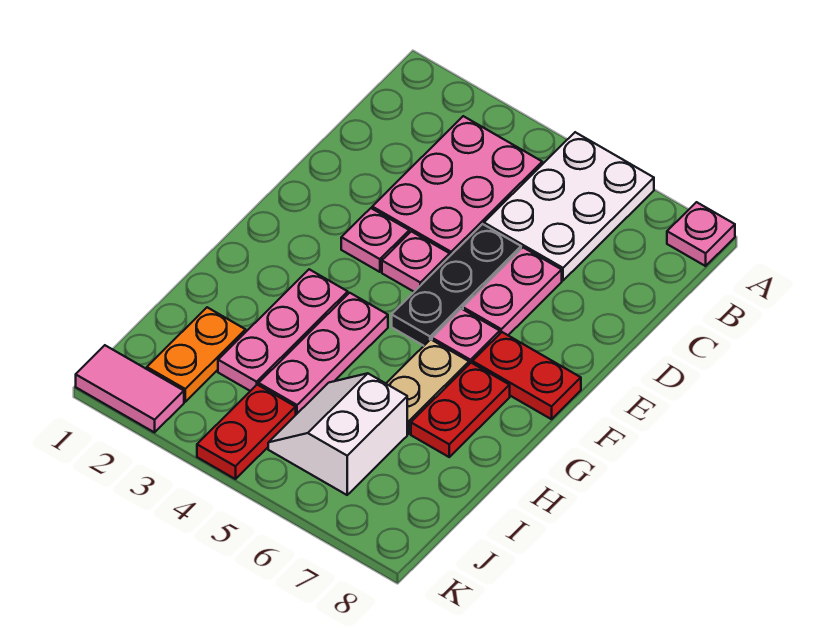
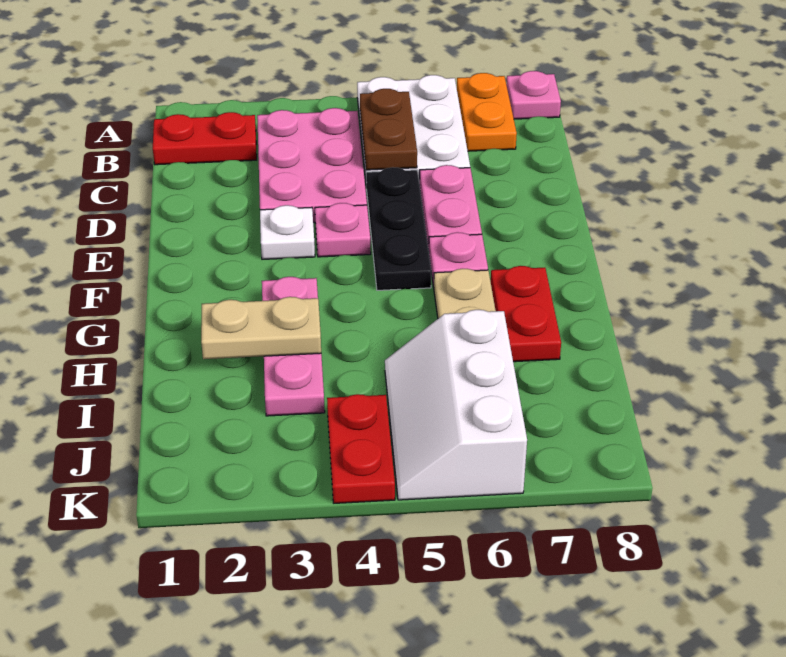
none -> brown 1x2 plate [360,89,417,170]
pink 1x1 plate [341,208,409,272] -> white 1x1 plate [260,205,315,259]
red 1x2 plate [473,332,581,419] -> red 1x2 plate moved to [153,112,257,165]
pink 1x3 plate [259,293,388,414] -> none
none -> tan 1x2 plate [201,297,321,359]
orange 1x2 plate [147,307,246,402] -> orange 1x2 plate moved to [457,73,517,151]
white 2x2 slope [268,373,407,495] -> white 2x3 slope [385,310,527,500]
pink 1x2 tile [76,345,184,432] -> none

